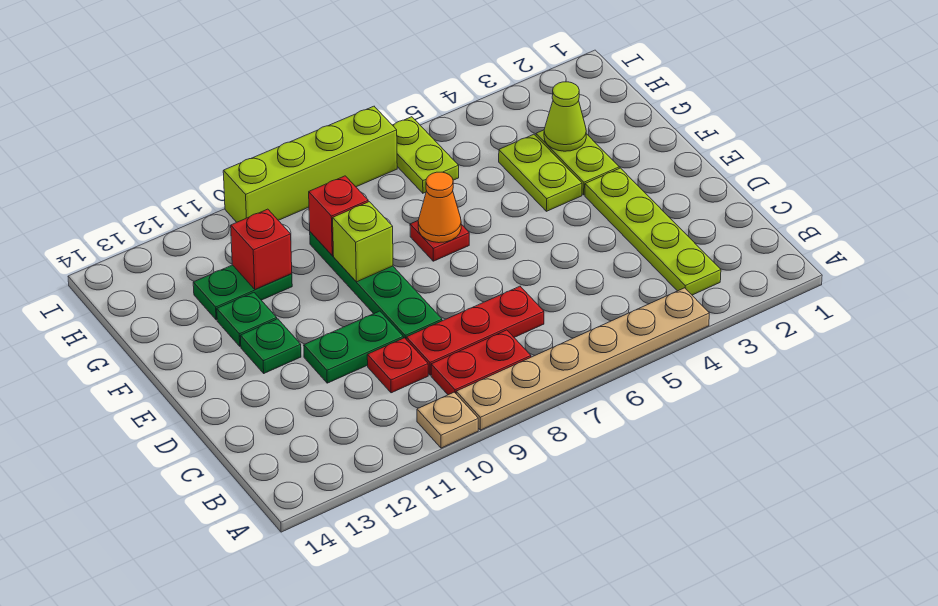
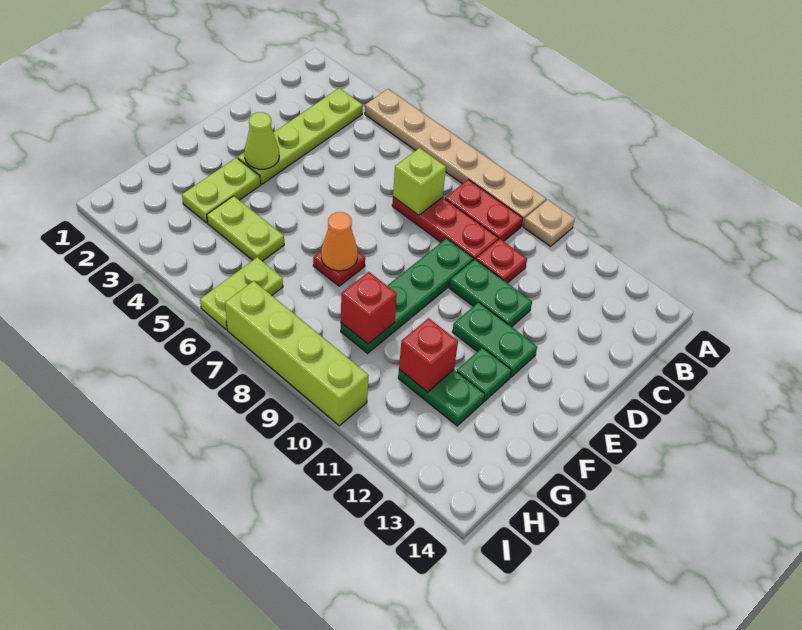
green 1x1 plate [240,319,301,373] -> green 1x2 plate [452,302,537,377]
lime 1x2 plate [499,134,582,211] -> lime 1x2 plate turned to [207,196,284,261]
lime 1x1 brick [333,202,393,282] -> lime 1x1 brick moved to [393,148,446,215]
lime 1x1 cone [544,82,586,151] -> lime 1x1 cone moved to [244,112,279,169]

